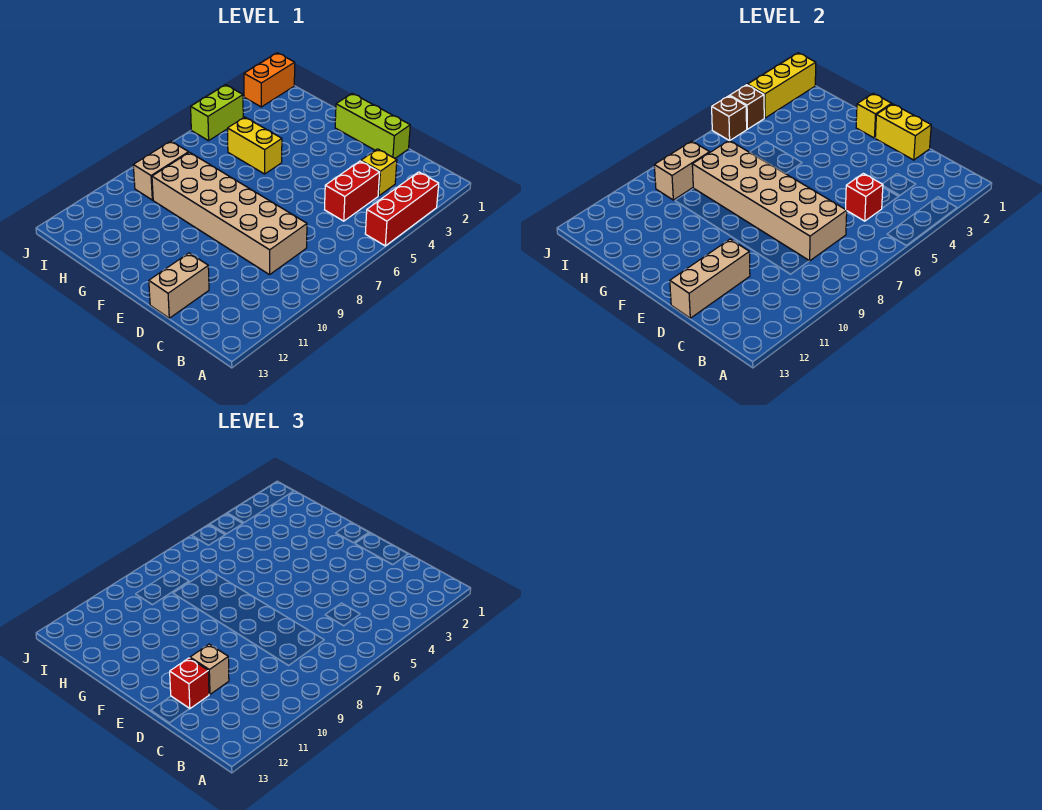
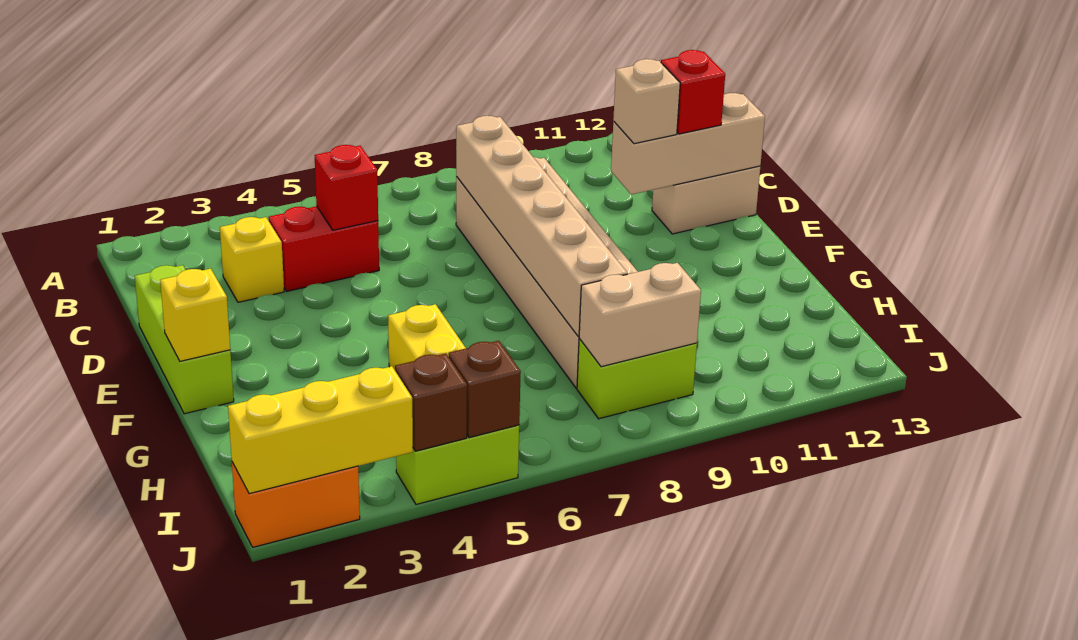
red 1x3 brick [365,172,439,246] -> none
tan 2x6 brick [692,140,847,261] -> tan 1x6 brick [456,116,628,337]
yellow 1x2 brick [875,104,931,160] -> none
tan 1x2 brick [133,141,189,200] -> lime 1x2 brick [577,339,697,419]

